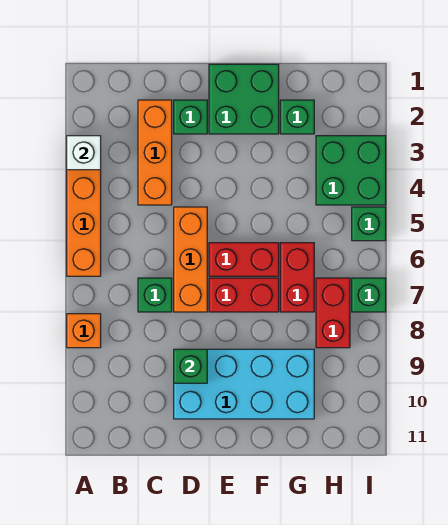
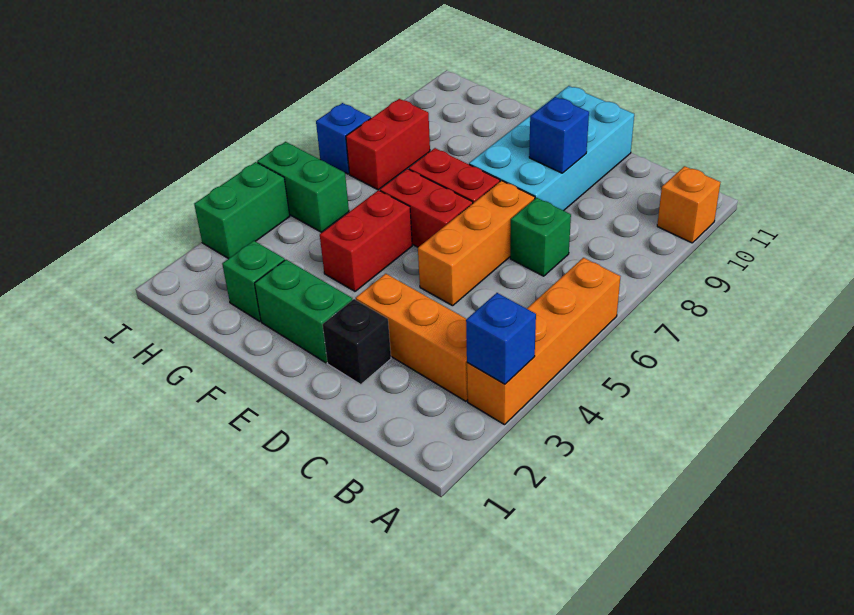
white 1x1 brick [67,136,101,170] -> blue 1x1 brick [466,293,536,384]
orange 1x1 brick [67,314,101,348] -> orange 1x1 brick moved to [657,166,721,243]
orange 1x3 brick [138,100,172,205] -> orange 1x3 brick turned to [356,274,468,401]
green 1x1 brick [174,100,207,134] -> black 1x1 brick [323,299,391,384]
cyan 2x4 brick [174,349,314,419] -> cyan 2x4 brick turned to [469,86,634,211]
green 1x1 brick [174,349,207,383] -> blue 1x1 brick [529,97,589,173]
green 2x2 brick [209,64,279,134] -> green 1x2 brick [255,260,352,363]
red 1x2 brick [280,243,314,312] -> red 1x2 brick moved to [320,190,412,291]
green 2x2 brick [316,136,386,205] -> green 1x2 brick [194,162,290,259]
green 1x1 brick [352,207,386,241] -> green 1x2 brick [257,142,349,232]
green 1x1 brick [352,278,386,312] -> blue 1x1 brick [316,103,371,174]

